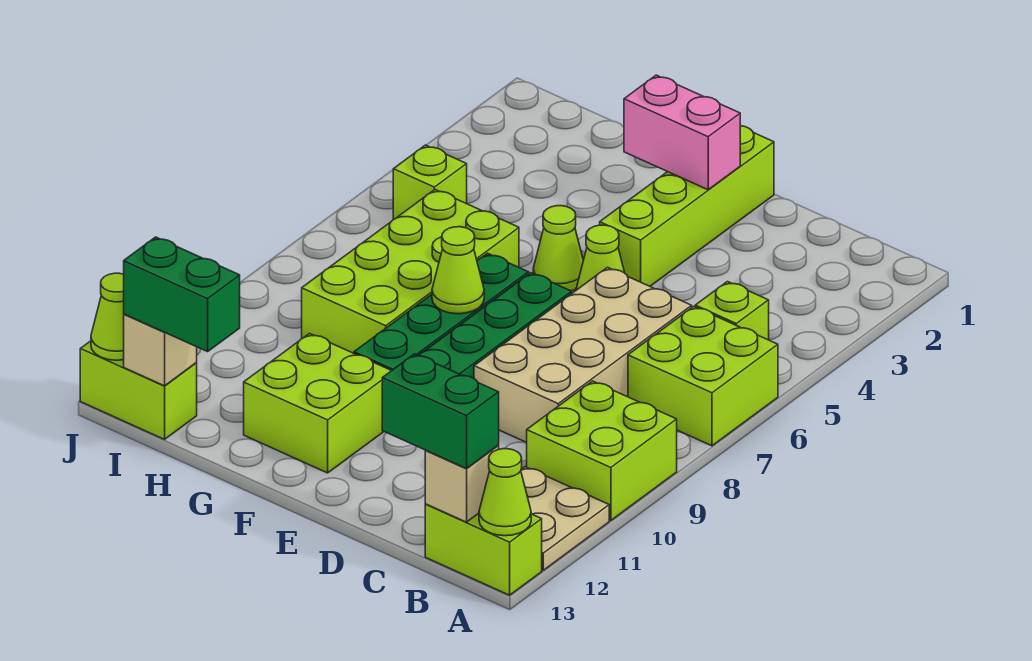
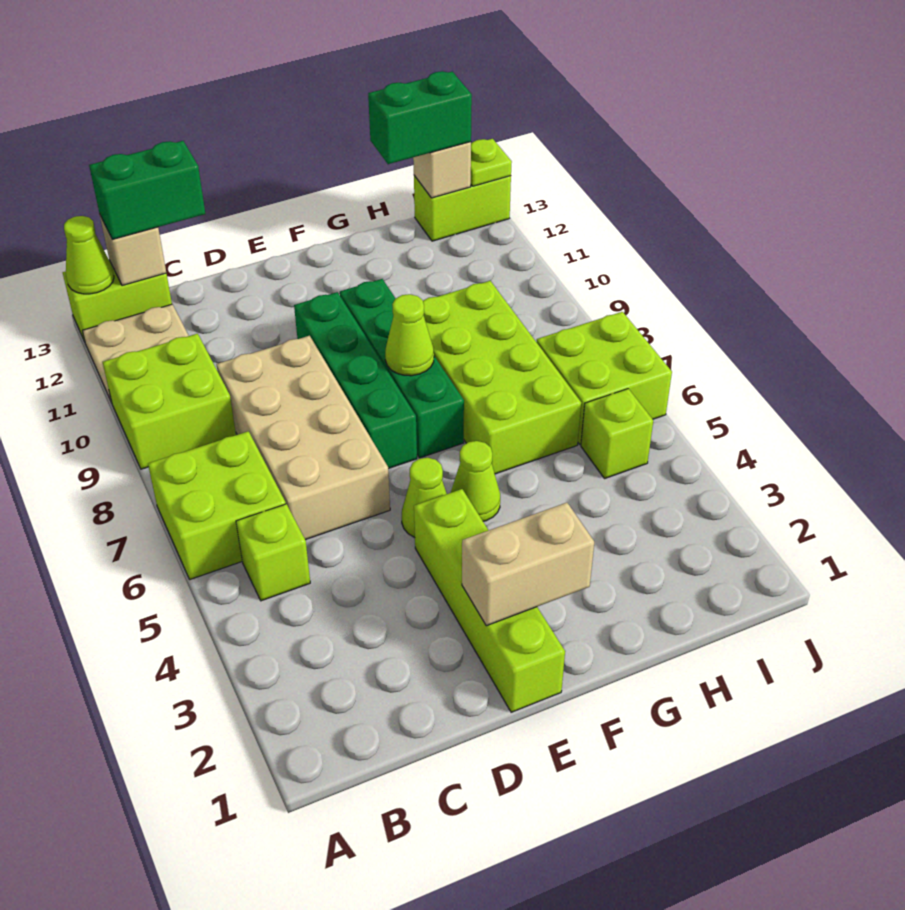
pink 1x2 brick [624,75,740,190] -> tan 1x2 brick [462,503,594,626]
lime 2x2 brick [244,334,391,473] -> lime 2x2 brick moved to [537,312,672,444]
lime 1x1 cone [91,273,124,360] -> lime 1x1 plate [471,139,512,186]

